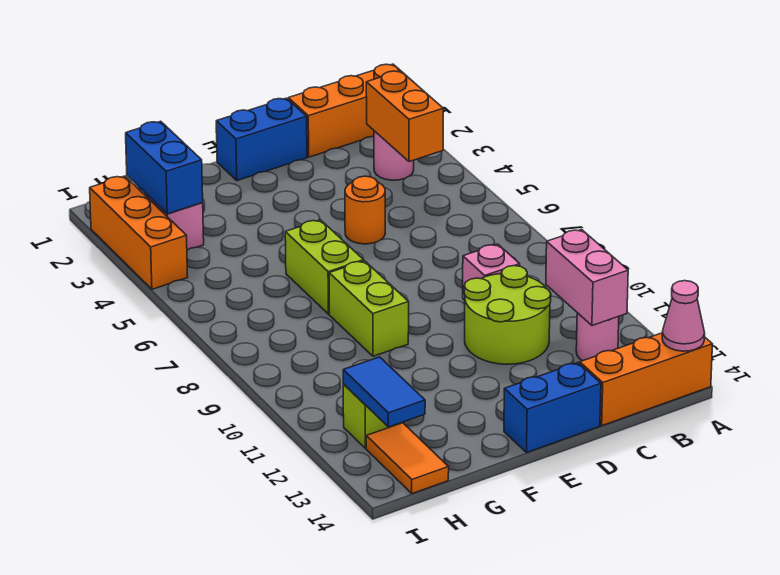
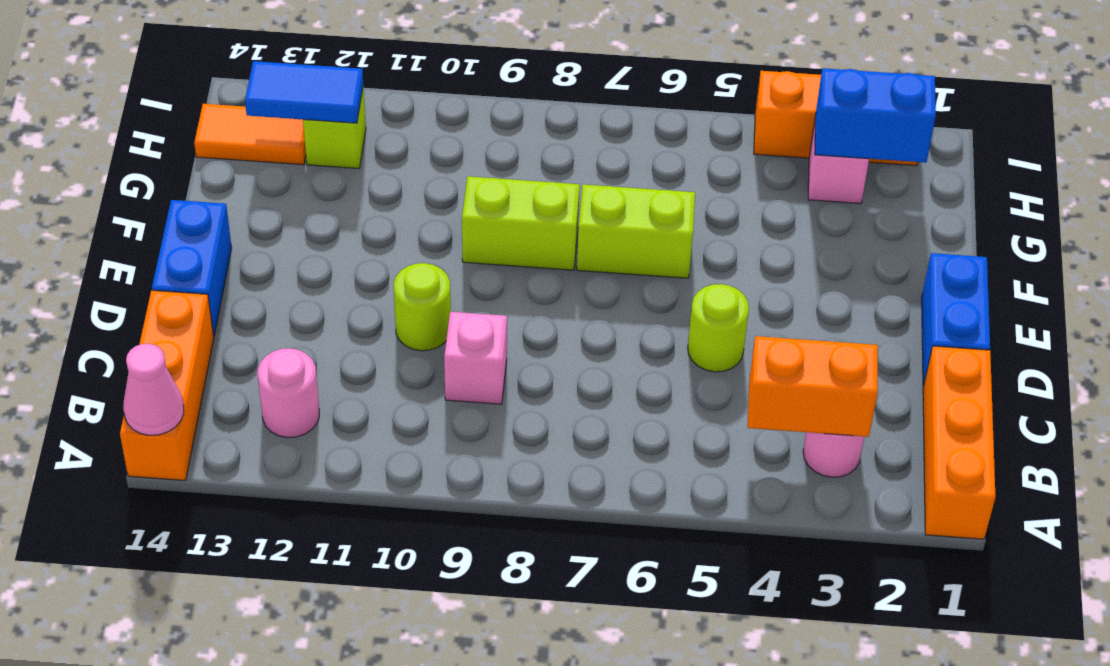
pink 1x2 brick [546,230,628,326] -> none
lime 2x2 round brick [464,266,551,364] -> lime 1x1 round brick [394,263,451,351]
orange 1x1 round brick [345,176,385,244] -> lime 1x1 round brick [688,284,749,372]

